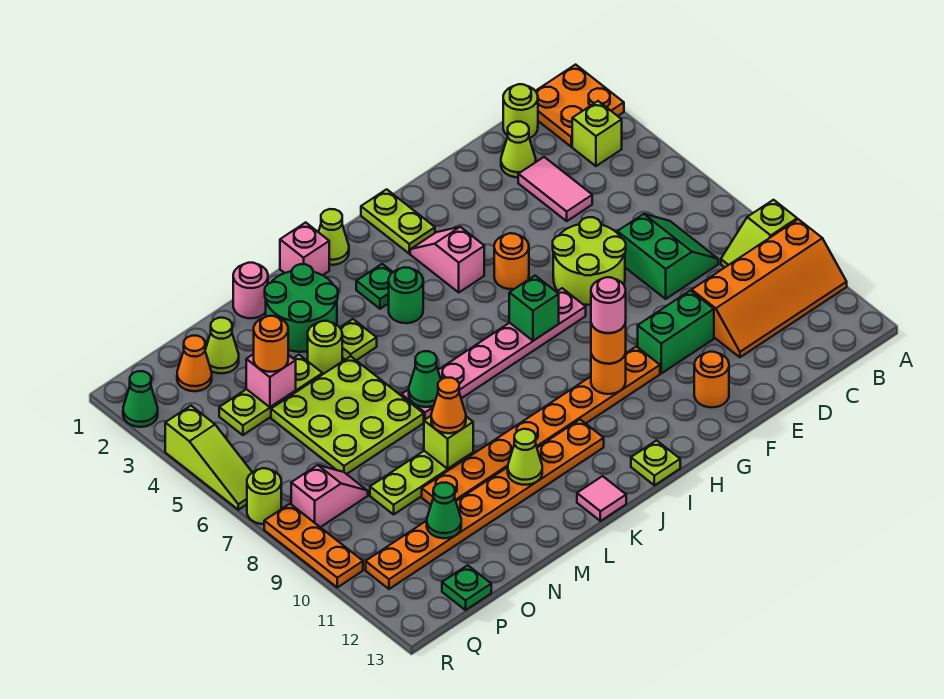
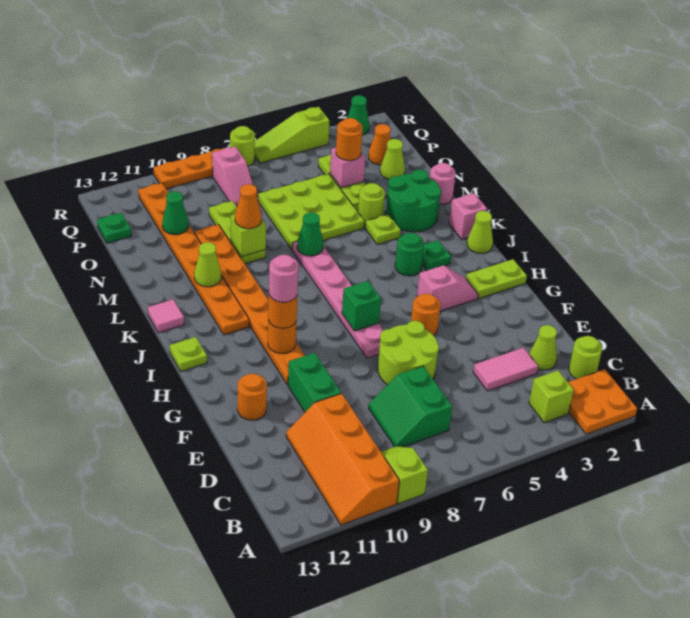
green 2x2 slope [617,214,718,299] -> green 2x2 slope turned to [369,366,452,447]

